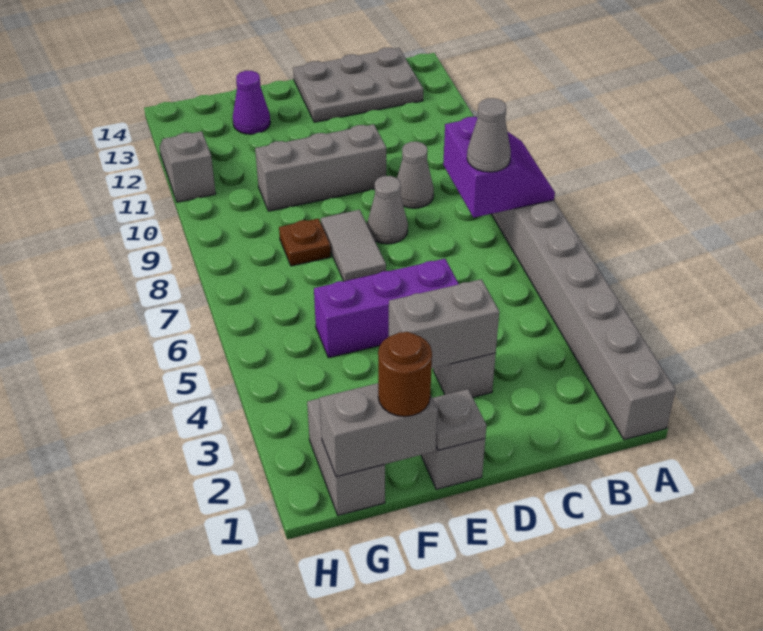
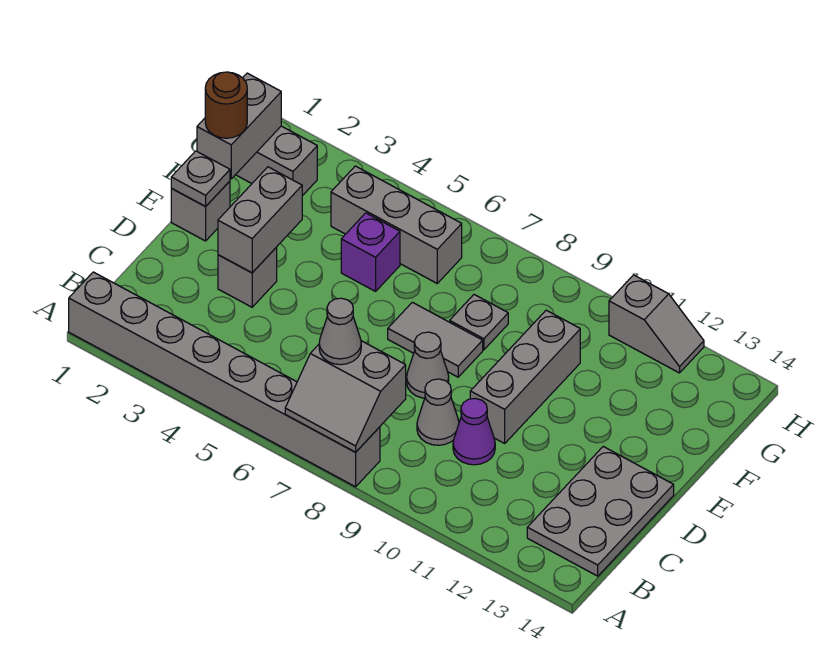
purple 2x2 slope [443,117,555,218] -> grey 2x2 slope [285,341,406,452]
purple 1x3 brick [314,259,459,358] -> purple 1x1 brick [341,213,400,291]
brown 1x1 plate [279,219,331,266] -> grey 1x1 plate [450,295,508,350]
purple 1x1 cone [233,71,270,134] -> purple 1x1 cone moved to [453,398,495,465]
none -> grey 1x3 brick [331,166,462,283]

